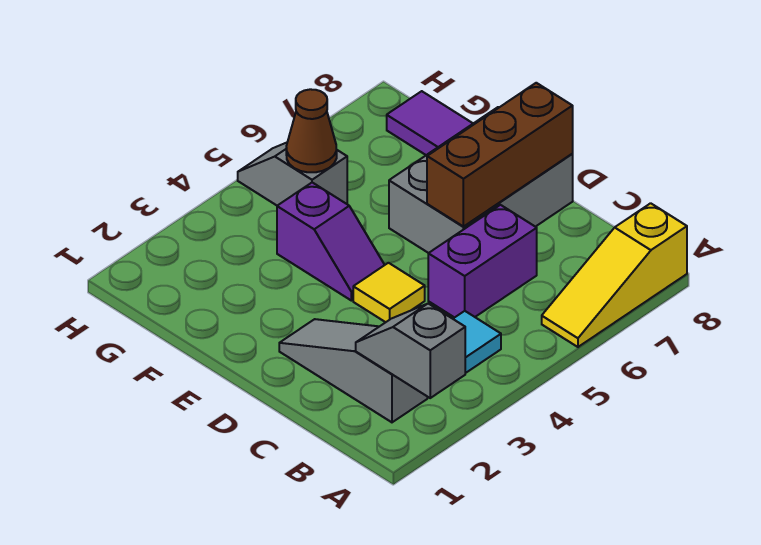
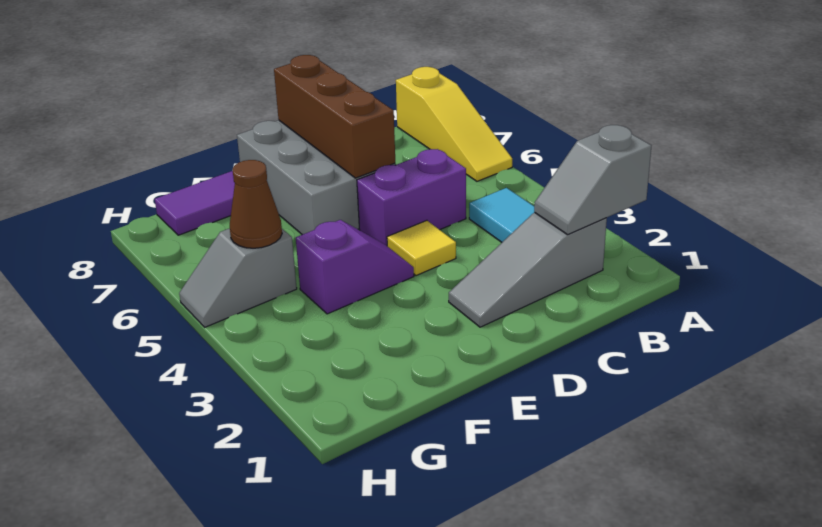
purple 1x2 brick [428,205,537,318] -> purple 1x2 brick turned to [357,149,466,246]

